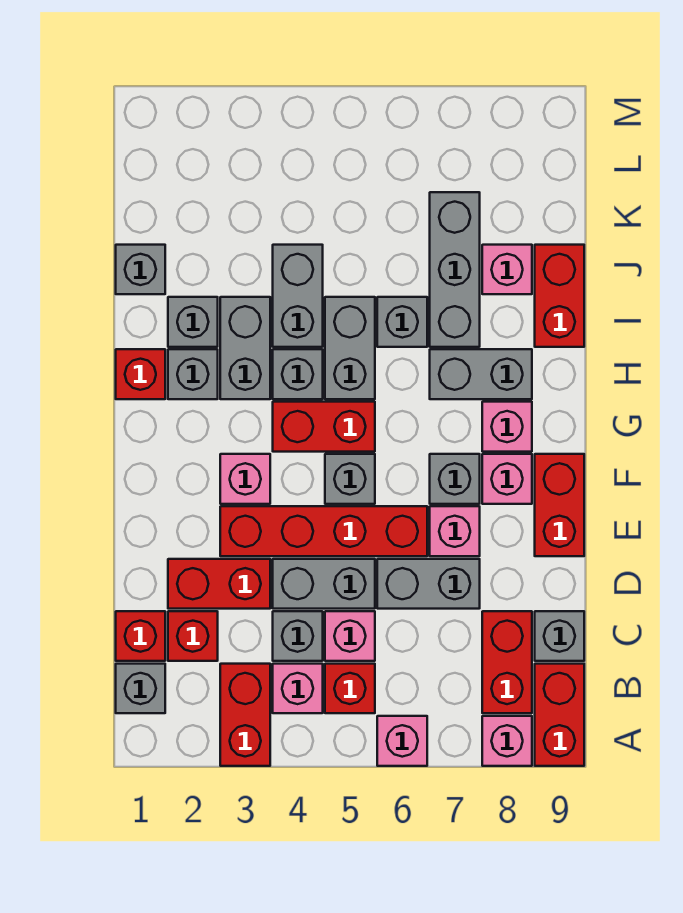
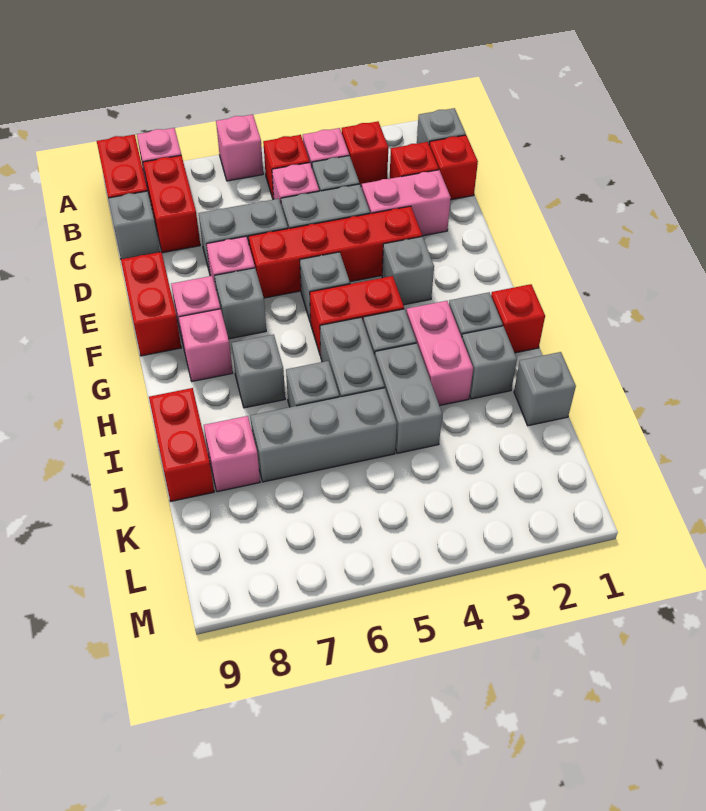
red 1x2 brick [220,664,270,766] -> red 1x1 brick [342,121,388,186]
red 1x2 brick [168,559,270,609] -> pink 1x2 brick [362,170,451,236]
pink 1x1 brick [220,454,270,504] -> grey 1x1 brick [382,237,434,305]
grey 1x2 brick [220,297,270,399] -> pink 1x2 brick [406,301,473,406]
grey 1x2 brick [430,349,532,399] -> grey 1x1 brick [232,335,285,408]
grey 1x3 brick [430,192,480,347] -> grey 1x3 brick turned to [250,388,397,482]

